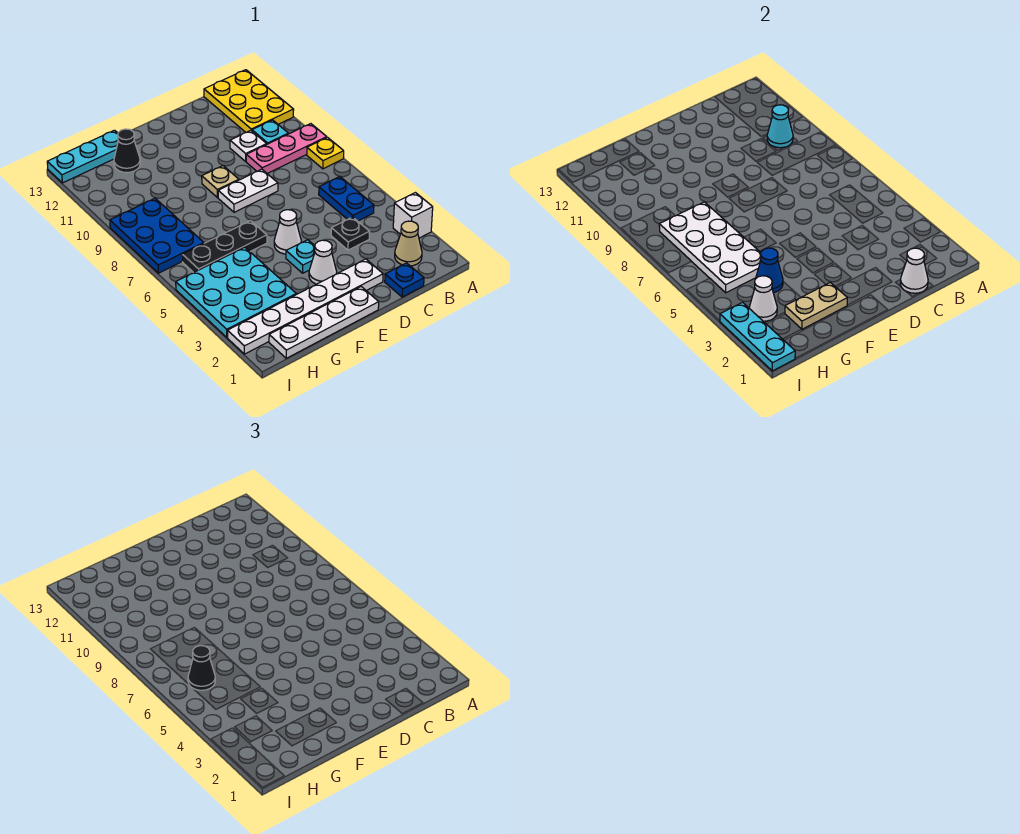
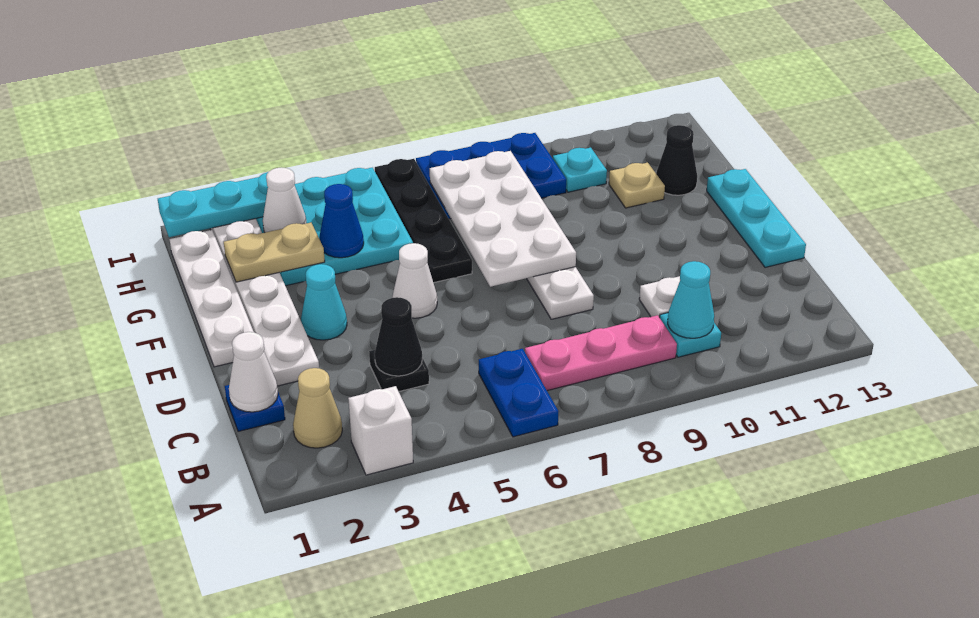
yellow 1x1 plate [307,137,344,169] -> none
pink 1x3 plate [246,124,327,174] -> pink 1x3 plate turned to [525,315,677,391]
yellow 2x3 plate [204,70,294,132] -> none
blue 1x2 plate [319,176,374,221] -> blue 1x2 plate turned to [479,349,559,437]
white 1x1 cone [309,240,337,284] -> cyan 1x1 cone [301,264,347,340]
cyan 1x1 plate [286,240,315,273] -> cyan 1x1 plate moved to [553,148,607,192]
tan 1x1 plate [202,166,239,198] -> tan 1x1 plate moved to [609,163,665,208]
tan 1x2 plate [785,283,847,329] -> tan 1x2 plate turned to [224,223,325,282]
black 1x3 plate [183,221,267,273] -> black 1x4 plate [375,159,472,283]
white 2x4 plate [659,202,761,293] -> white 2x4 plate turned to [430,151,576,287]
cyan 1x3 plate [47,130,118,183] -> cyan 1x3 plate moved to [707,169,806,267]
black 1x1 cone [188,646,215,690] -> black 1x1 cone moved to [375,297,422,376]

